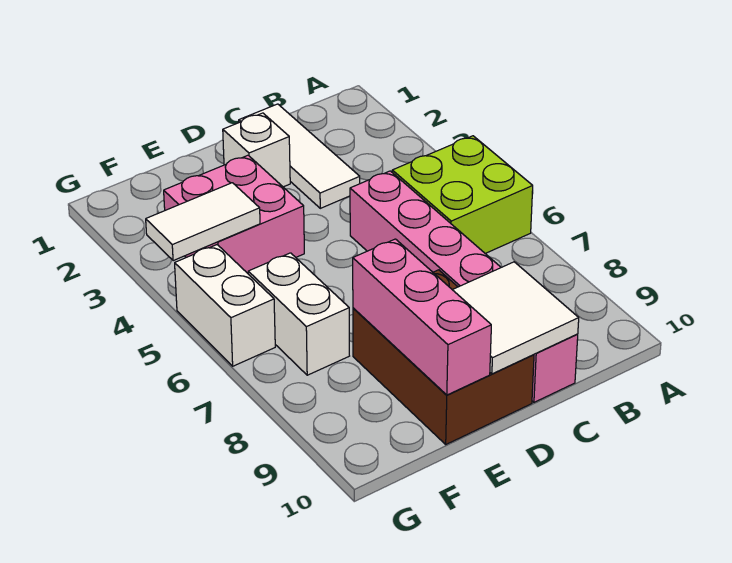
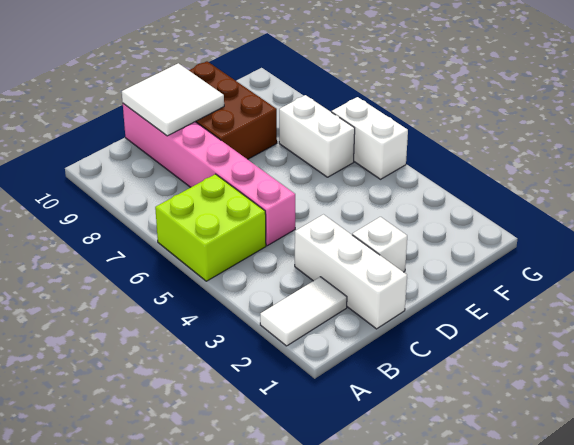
white 1x3 tile [239,104,360,208] -> white 1x3 brick [295,215,407,329]
pink 2x2 brick [164,155,304,273] -> none
pink 1x3 brick [353,239,491,395] -> none
white 1x2 tile [146,183,260,261] -> white 1x2 tile moved to [260,277,347,346]

